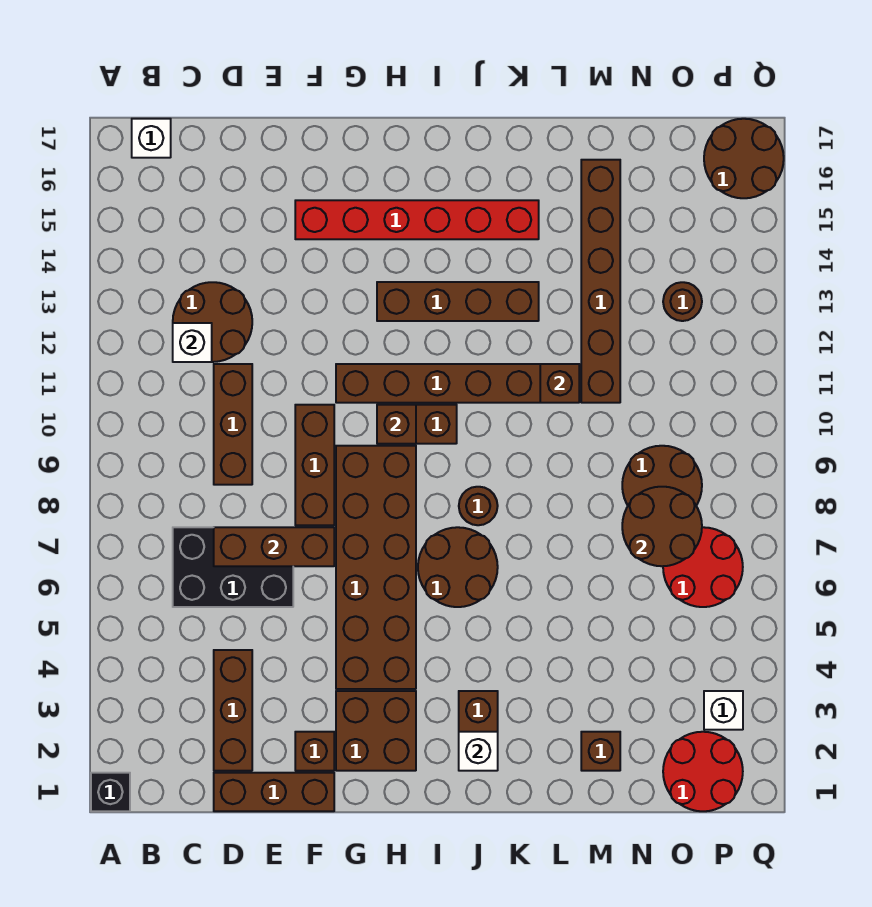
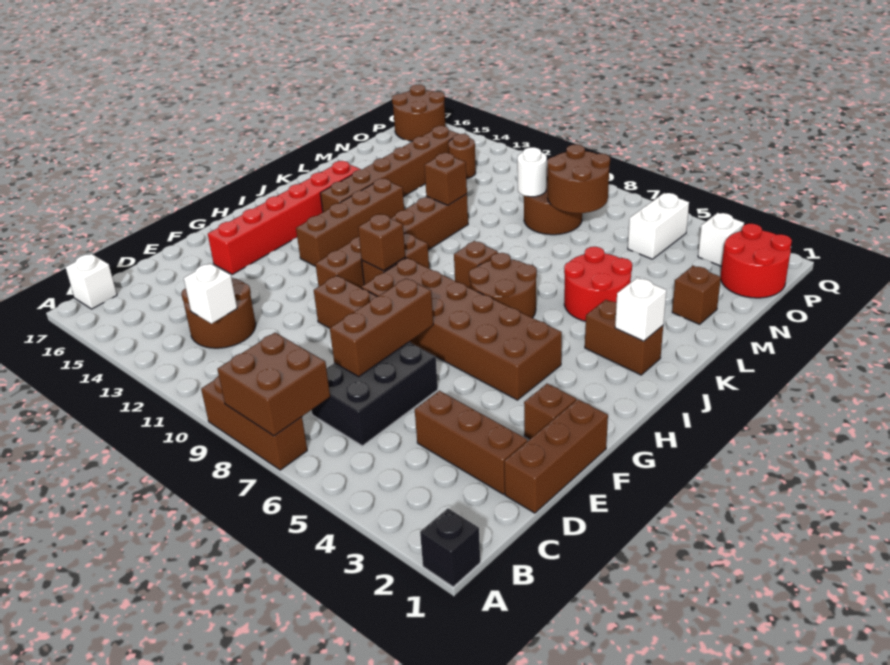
brown 1x3 brick [214,364,252,485] -> brown 1x3 brick moved to [201,376,307,470]
brown 2x2 brick [336,691,416,771] -> brown 2x2 brick moved to [218,333,330,436]
brown 1x1 round brick [459,487,498,525] -> brown 1x1 brick [454,241,498,288]
brown 1x6 brick [581,160,620,403] -> brown 1x6 brick turned to [320,126,458,212]
none -> white 1x1 round brick [517,147,547,197]
none -> white 1x2 brick [628,193,689,259]
red 2x2 round brick [663,527,743,607] -> red 2x2 round brick moved to [564,247,632,321]

